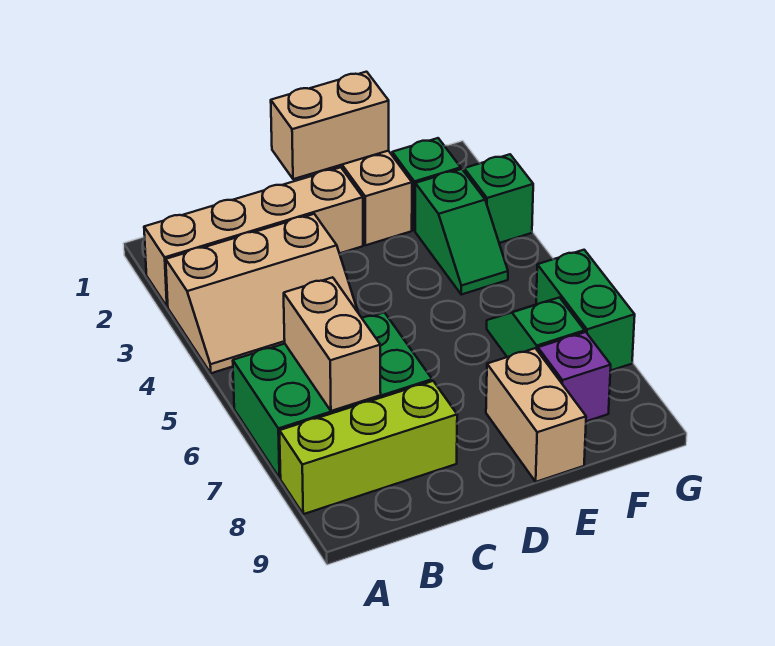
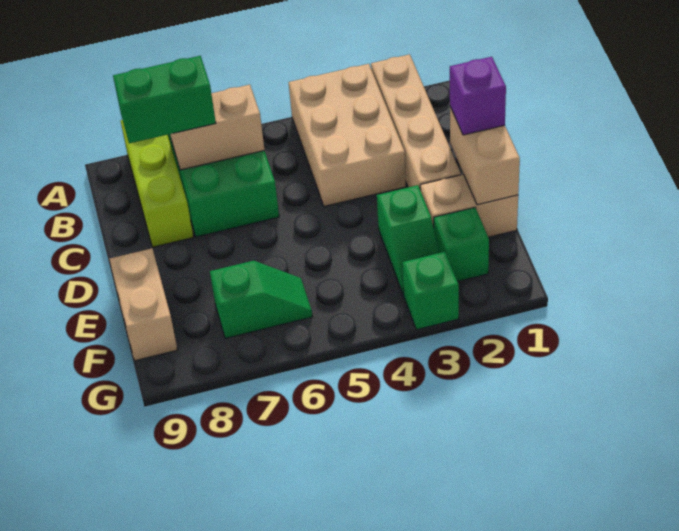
tan 2x3 slope [166,214,358,373] -> tan 2x3 brick [289,64,406,206]
tan 1x2 brick [486,348,586,482] -> tan 1x2 brick turned to [110,248,178,361]
green 1x2 slope [415,169,508,295] -> green 1x2 slope turned to [377,185,439,295]
purple 1x1 brick [538,332,611,421] -> purple 1x1 brick moved to [450,57,506,135]
green 1x2 brick [536,250,635,371] -> green 1x2 brick moved to [113,56,216,143]

